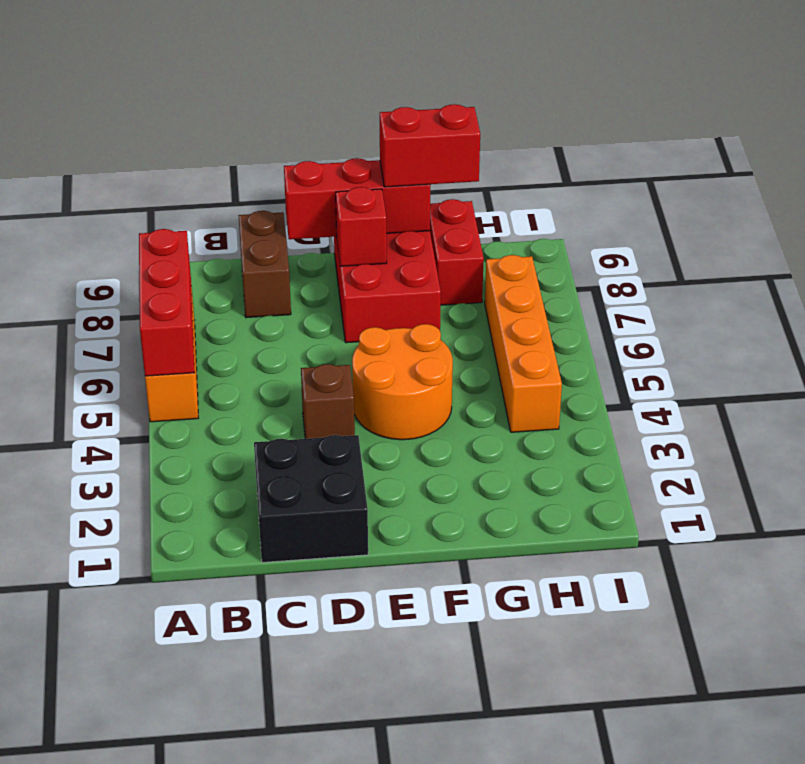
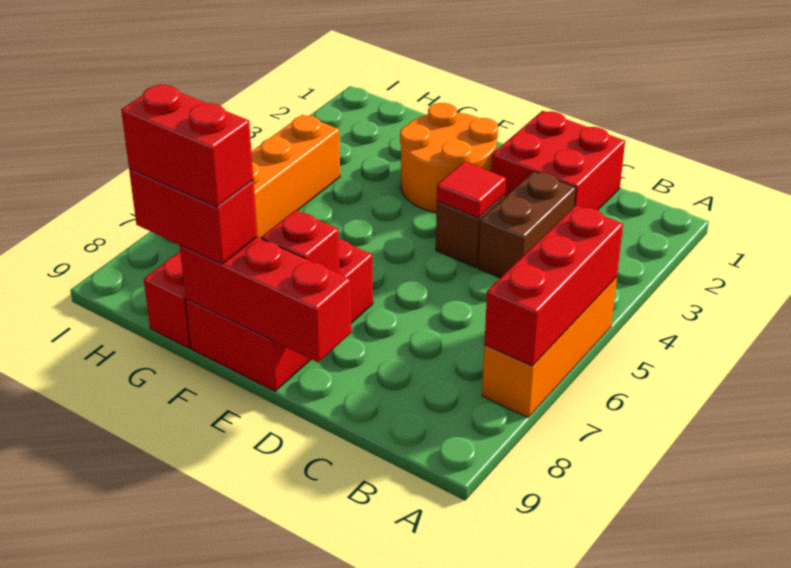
black 2x2 brick [254,435,368,563] -> red 2x2 brick [492,111,625,210]
brown 1x2 brick [239,211,291,318] -> brown 1x2 brick moved to [478,171,576,278]
none -> red 1x1 tile [437,162,506,218]
orange 2x2 round brick [352,324,453,440] -> orange 2x2 round brick moved to [400,103,498,212]
none -> red 1x2 brick [121,84,253,207]

